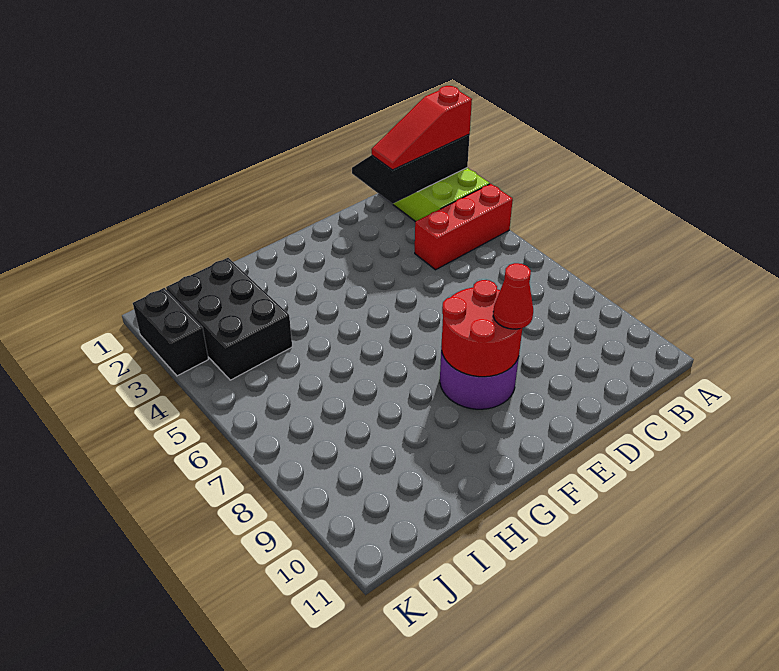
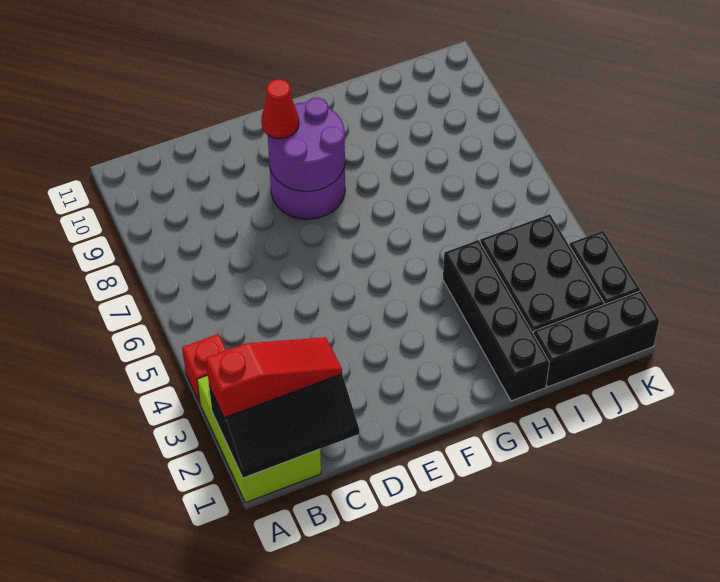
red 1x3 brick [415,184,513,270] -> red 1x1 brick [182,334,226,403]
red 2x2 round brick [441,280,522,377] -> purple 2x2 round brick [268,98,345,191]
none -> black 1x4 brick [443,240,549,401]
none -> black 1x3 brick [533,291,659,387]

